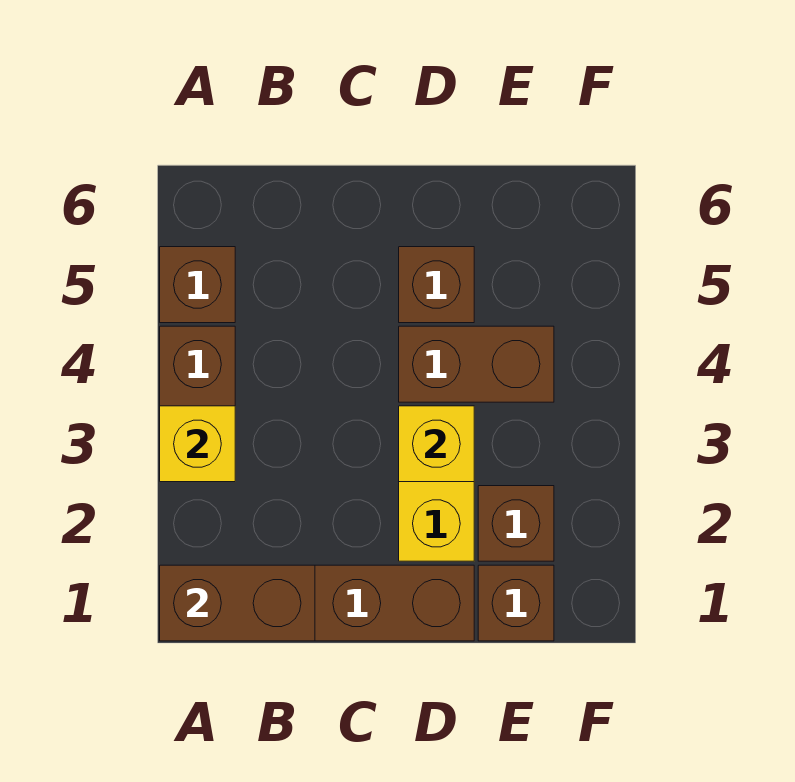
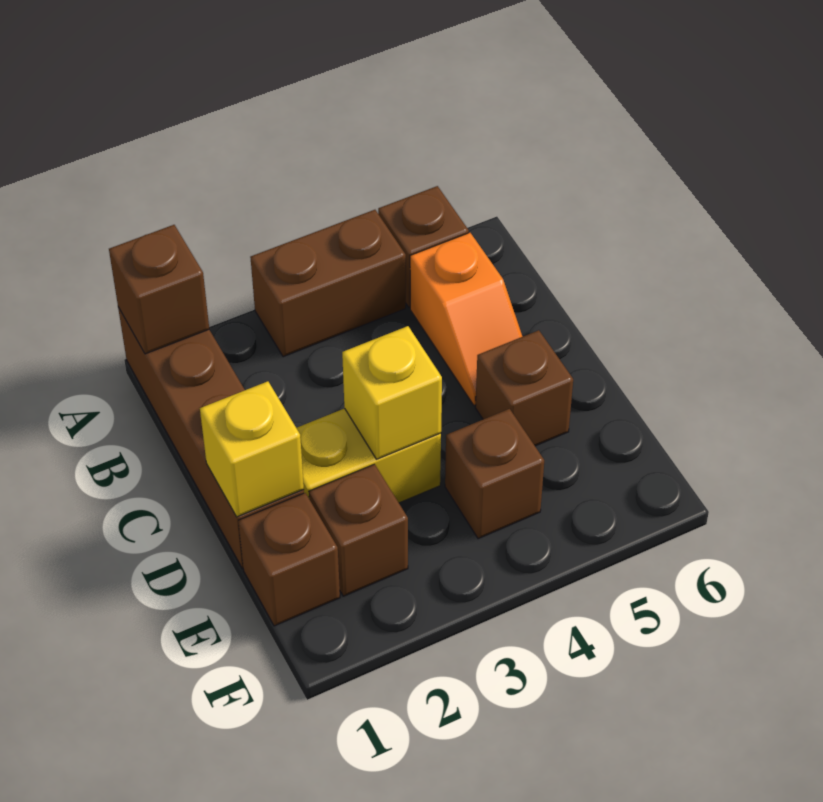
brown 1x2 brick [160,565,315,641] -> brown 1x1 brick [109,225,209,354]
yellow 1x1 brick [160,406,235,482] -> yellow 1x1 brick moved to [200,381,304,517]
none -> orange 1x2 slope [410,233,522,405]
brown 1x2 brick [399,326,554,402] -> brown 1x1 brick [445,409,544,539]

